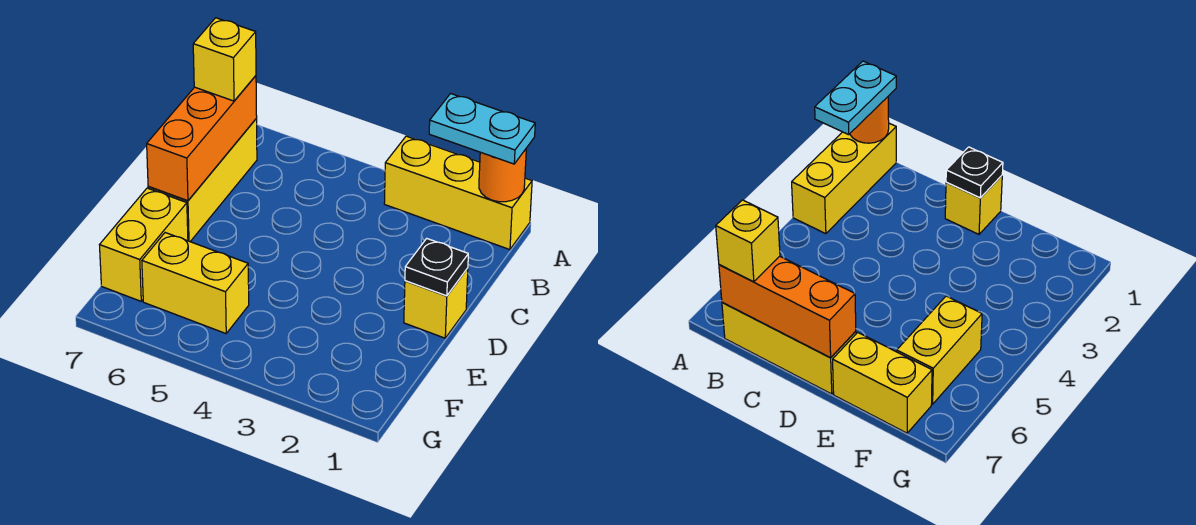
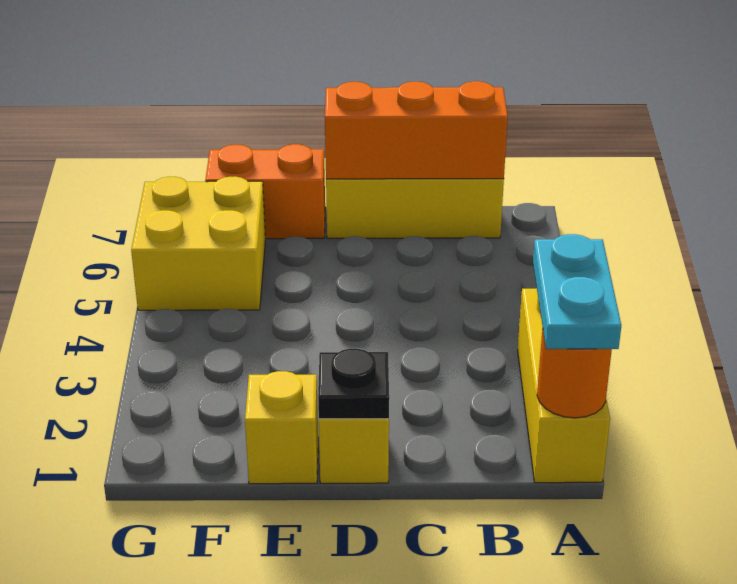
yellow 1x1 brick [193,18,256,101] -> yellow 1x1 brick moved to [245,371,318,484]
yellow 1x2 brick [100,188,188,301] -> orange 1x2 brick [205,144,325,239]
yellow 1x2 brick [142,233,249,334] -> yellow 2x2 brick [131,176,265,310]

